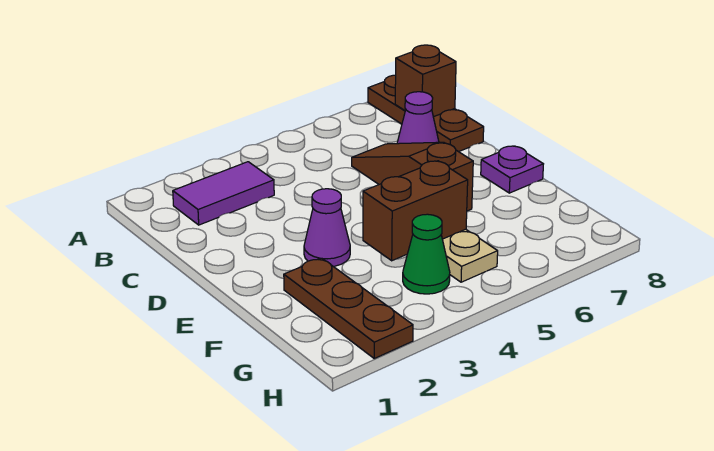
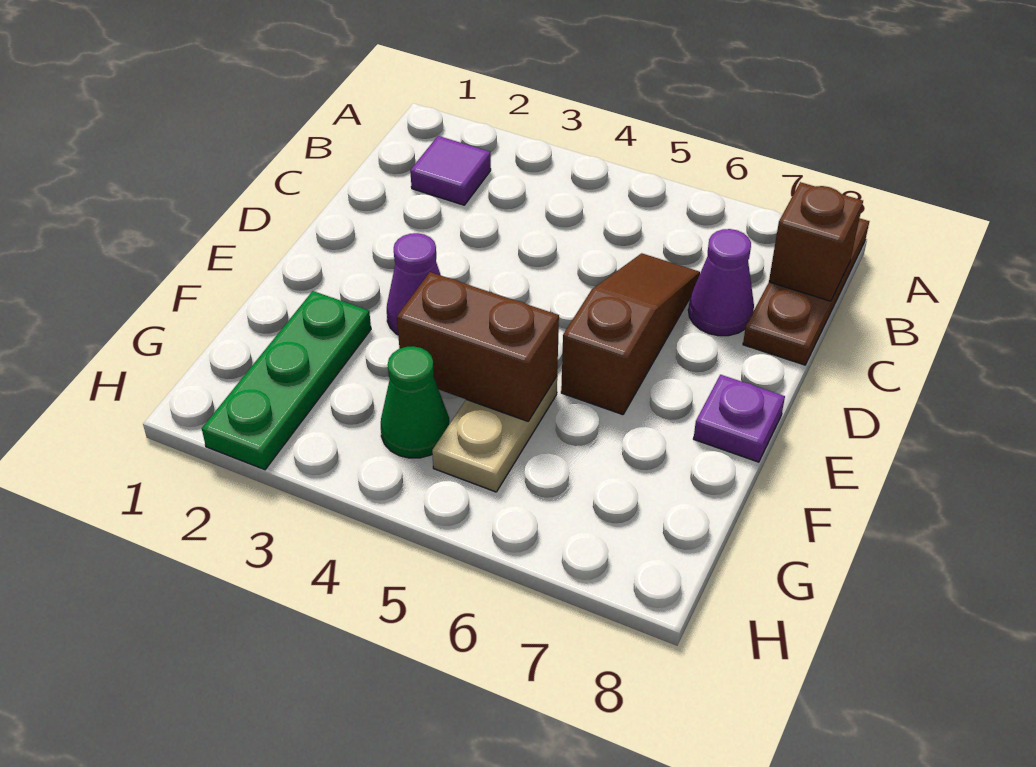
purple 1x2 tile [173,162,274,225] -> purple 1x1 tile [410,136,491,205]
brown 1x3 plate [284,258,413,358] -> green 1x3 plate [202,291,371,470]

